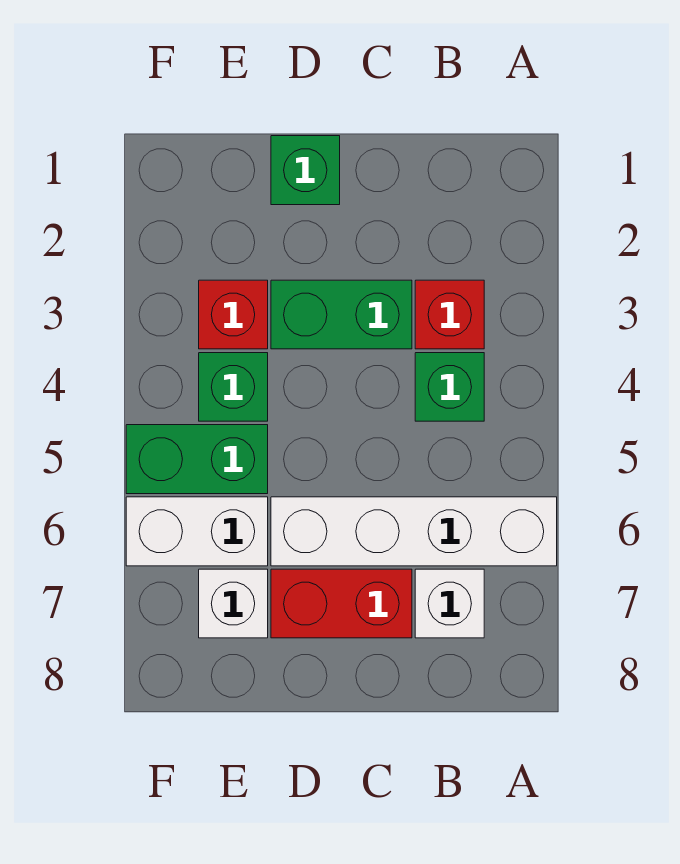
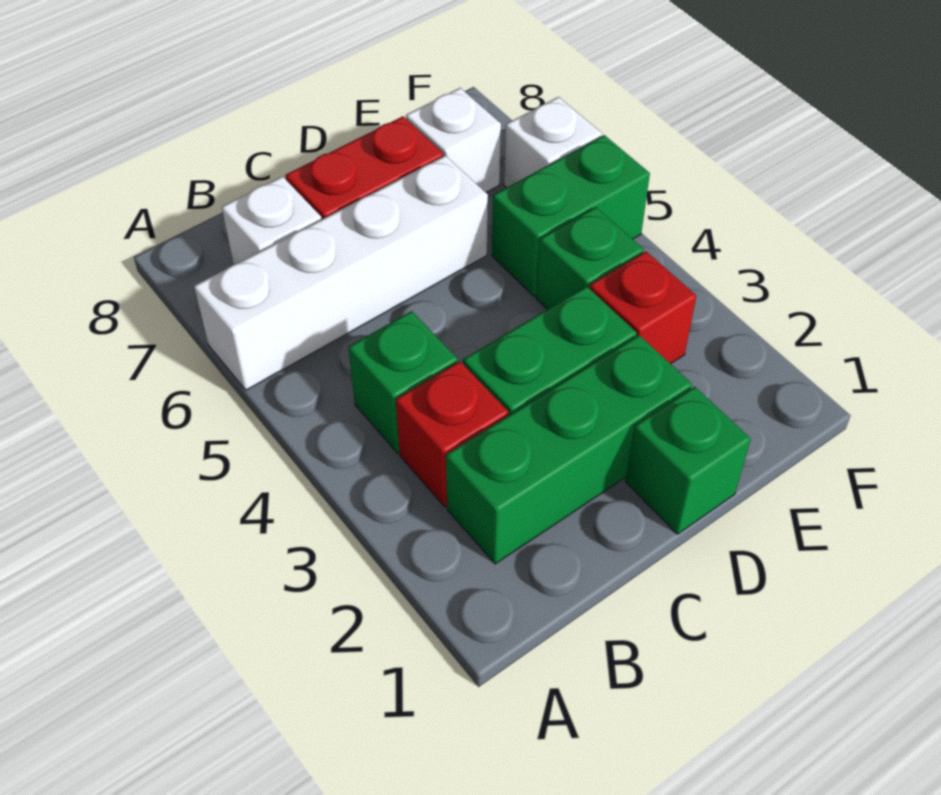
none -> green 1x3 brick [446,335,692,564]
white 1x2 brick [126,497,268,566] -> white 1x1 brick [504,97,602,188]

